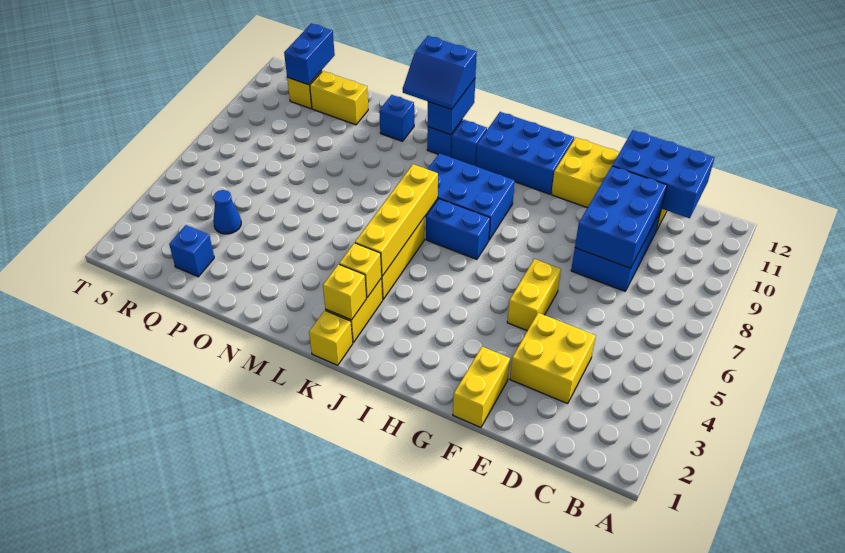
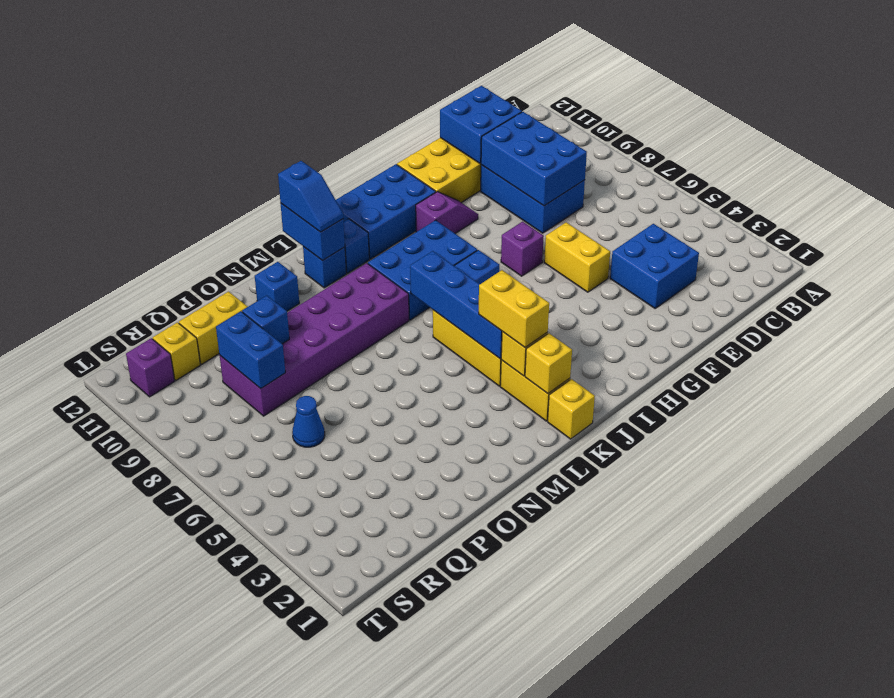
blue 2x3 brick [612,130,715,218] -> blue 2x2 brick [440,86,522,164]
yellow 2x2 brick [510,313,596,404] -> blue 2x2 brick [610,224,699,308]
yellow 1x2 brick [453,347,510,427] -> yellow 1x2 brick moved to [479,270,549,347]
none -> purple 1x1 brick [501,222,544,276]
none -> purple 1x2 slope [416,192,478,233]
yellow 1x4 brick [355,164,438,276] -> blue 1x4 brick [410,251,502,359]
none -> purple 2x6 brick [220,263,409,416]
blue 2x2 slope [403,36,477,110] -> blue 1x2 slope [278,161,343,232]
blue 1x1 brick [169,225,214,277] -> blue 1x1 brick moved to [242,295,289,344]
blue 1x1 cone [213,190,241,234] -> blue 1x1 cone moved to [292,396,325,447]
blue 1x2 brick [284,23,335,85] -> blue 1x2 brick moved to [216,311,285,389]
none -> purple 1x1 brick [126,338,174,397]

